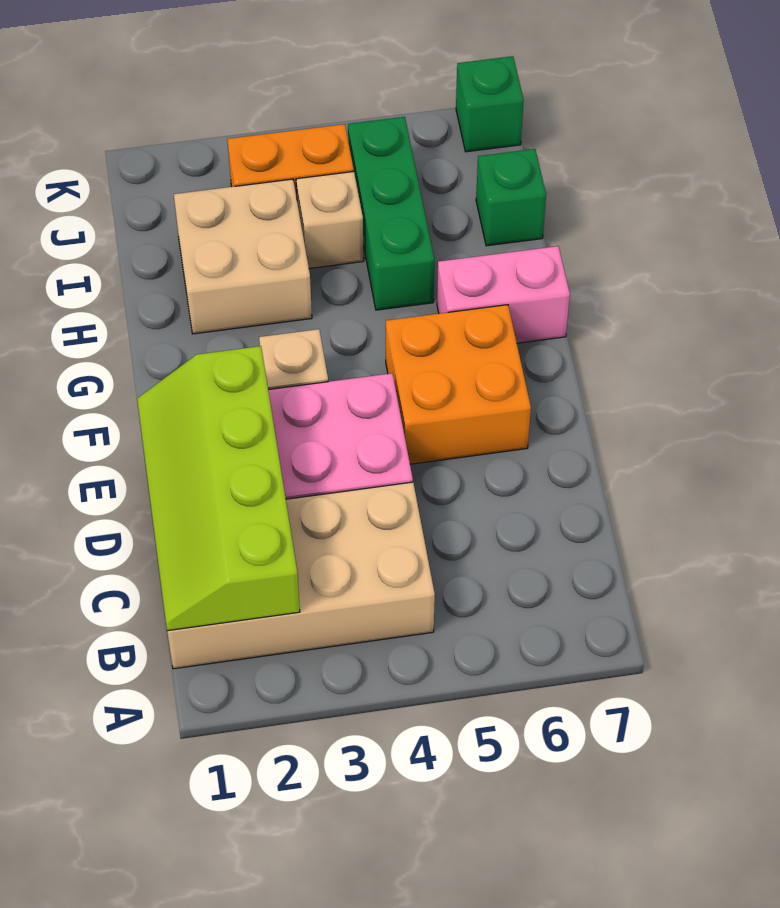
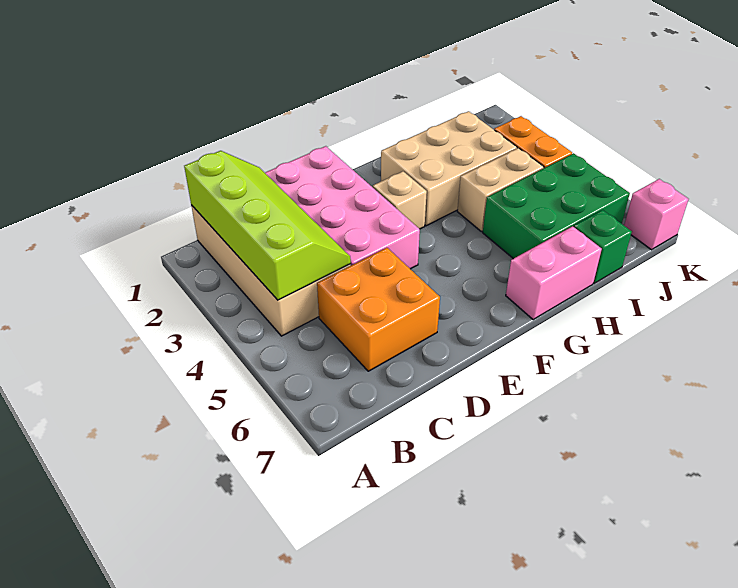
lime 2x4 slope [137,346,300,631] -> lime 2x4 slope turned to [184,151,351,300]
orange 2x2 brick [386,305,531,464] -> orange 2x2 brick moved to [317,248,440,371]
pink 1x2 brick [437,246,570,343] -> pink 1x2 brick turned to [506,226,602,320]
tan 2x2 brick [174,179,312,334] -> tan 2x3 brick [381,111,517,226]
green 1x3 brick [348,117,434,310] -> green 2x3 brick [483,153,630,259]
tan 1x1 brick [296,172,364,268] -> tan 1x2 brick [457,148,544,232]
green 1x1 brick [456,56,524,152] -> pink 1x1 brick [624,179,689,250]

